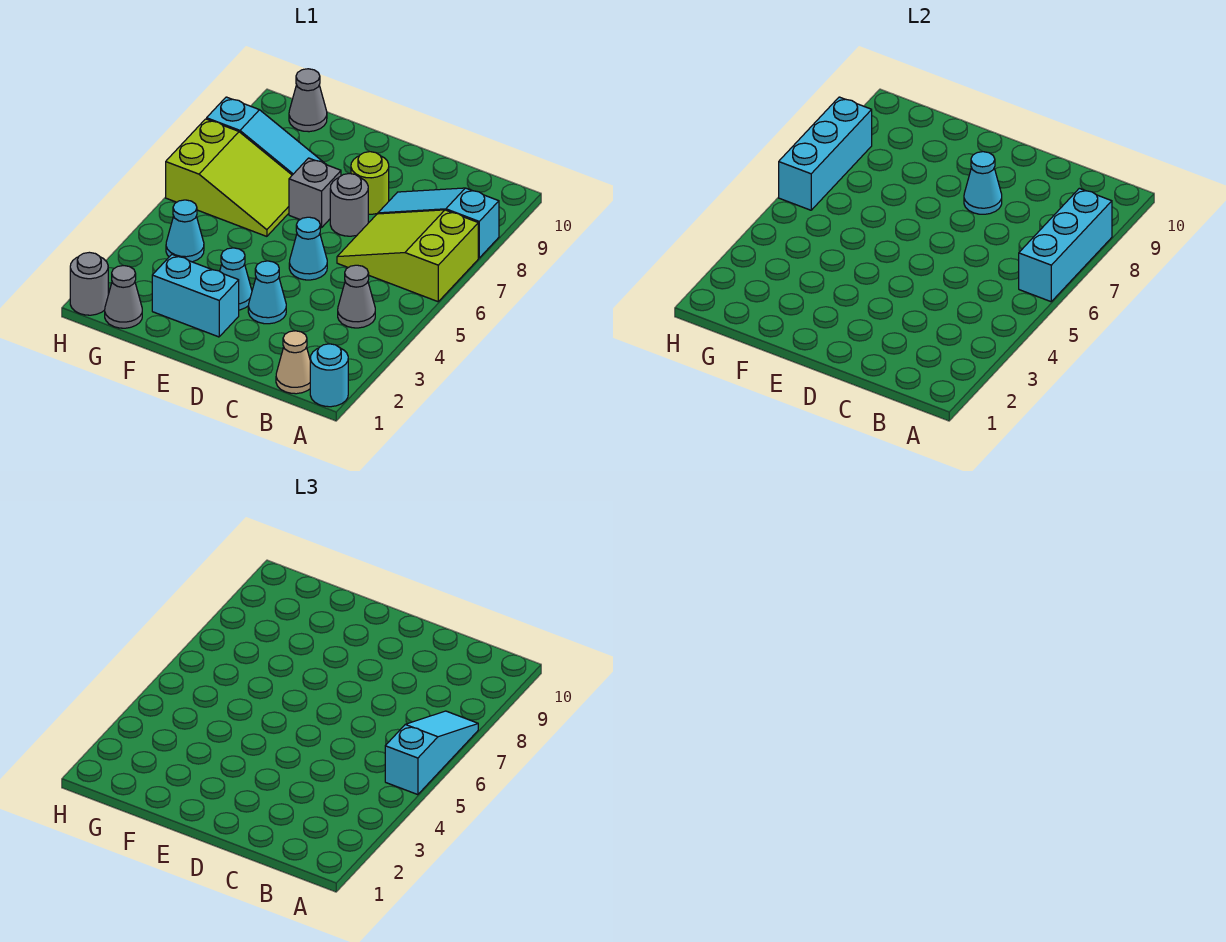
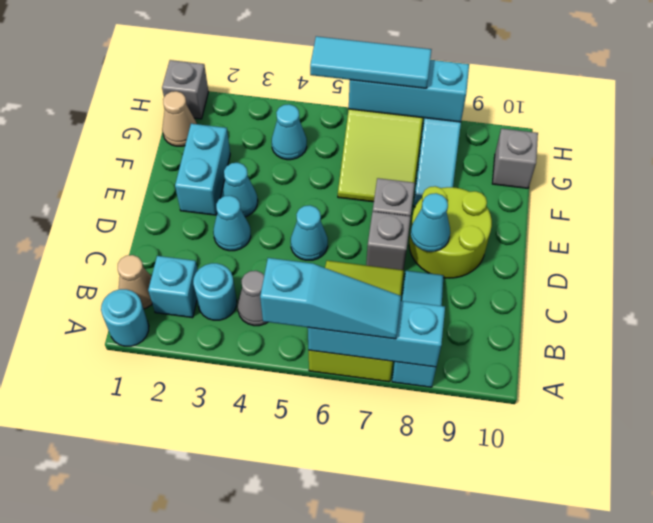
none -> cyan 1x1 brick [148,256,198,318]
none -> cyan 1x1 round brick [193,263,237,320]
grey 1x1 round brick [330,174,368,236] -> grey 1x1 brick [366,212,411,270]
lime 1x1 round brick [351,152,389,214] -> lime 2x2 round brick [409,186,492,278]
grey 1x1 cone [105,266,142,328] -> tan 1x1 cone [162,91,197,146]
grey 1x1 cone [289,69,327,132] -> grey 1x1 brick [492,129,538,188]
grey 1x1 round brick [70,252,108,315] -> grey 1x1 brick [162,60,208,119]
none -> cyan 1x3 tile [310,36,431,88]

